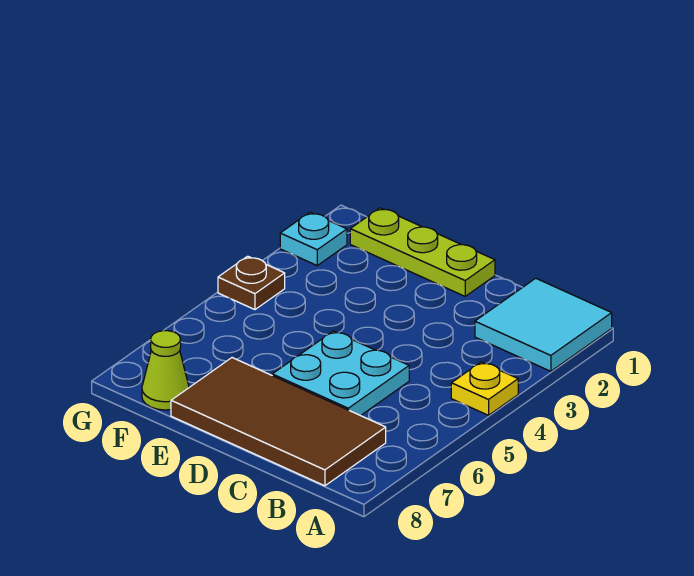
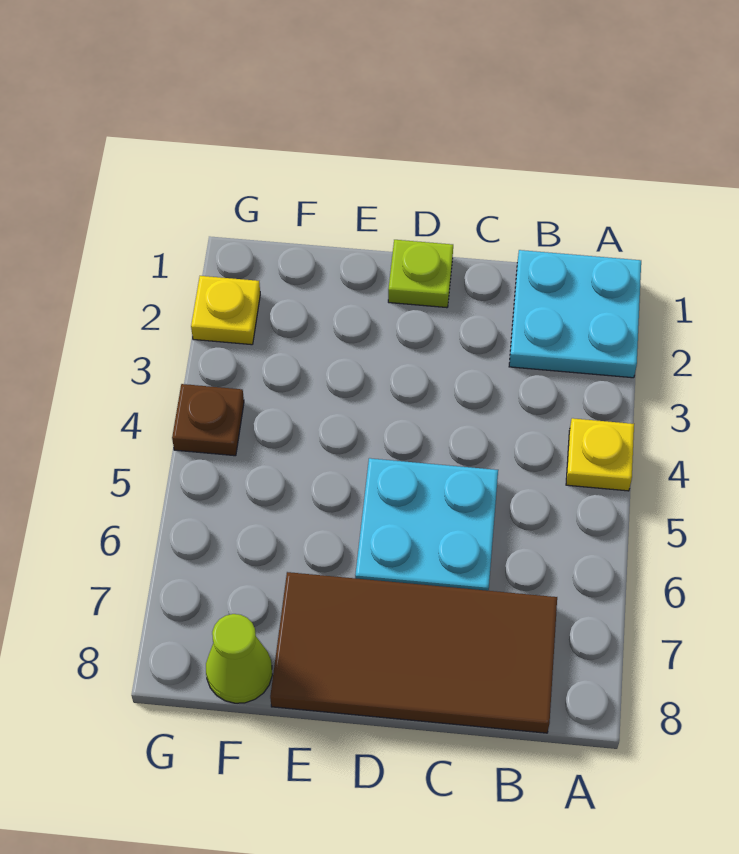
cyan 2x2 tile [475,278,612,371] -> cyan 2x2 plate [509,250,641,378]
lime 1x3 plate [350,208,495,296] -> lime 1x1 plate [388,240,453,308]
cyan 1x1 plate [280,212,347,265] -> yellow 1x1 plate [191,276,260,345]

